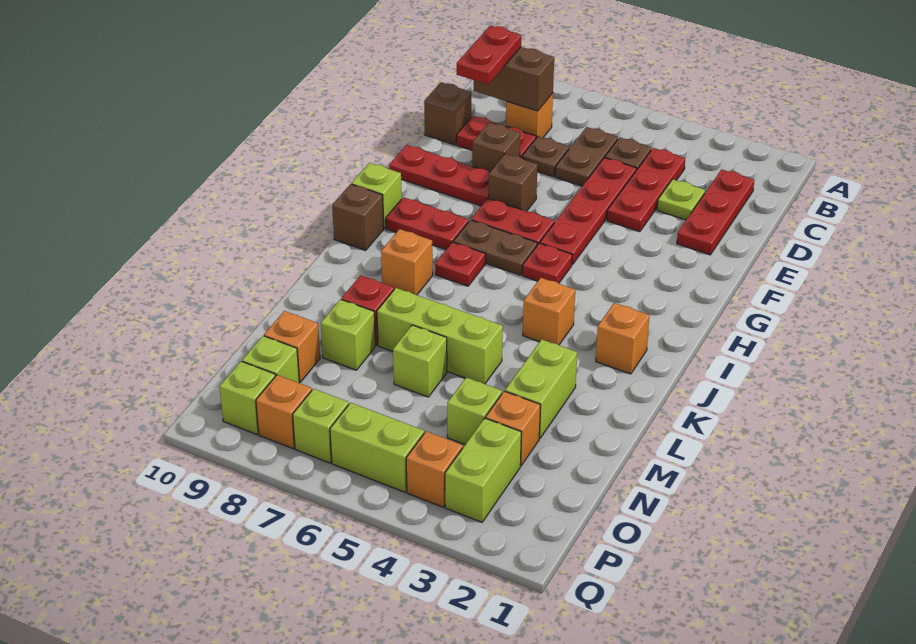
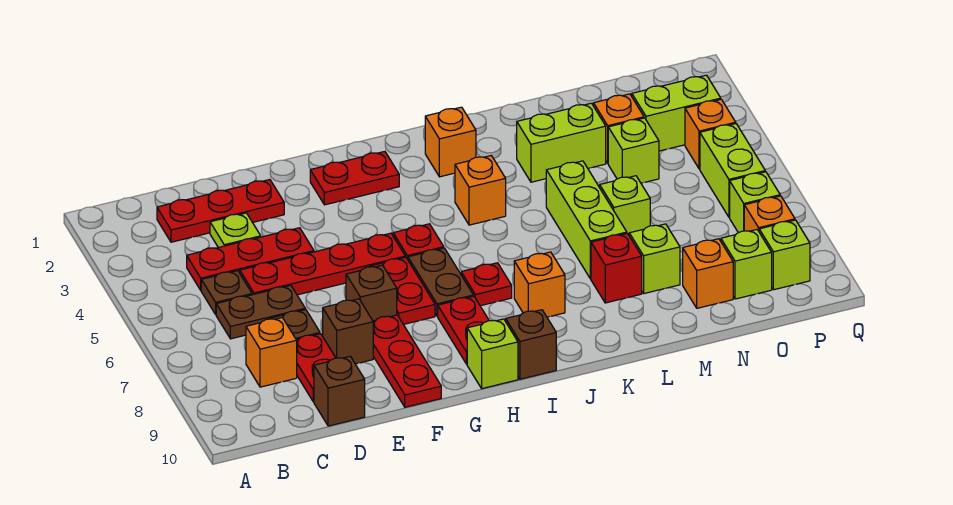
brown 1x2 brick [474,47,554,111] -> none
red 1x2 plate [457,25,521,84] -> red 1x2 plate moved to [310,152,399,205]

